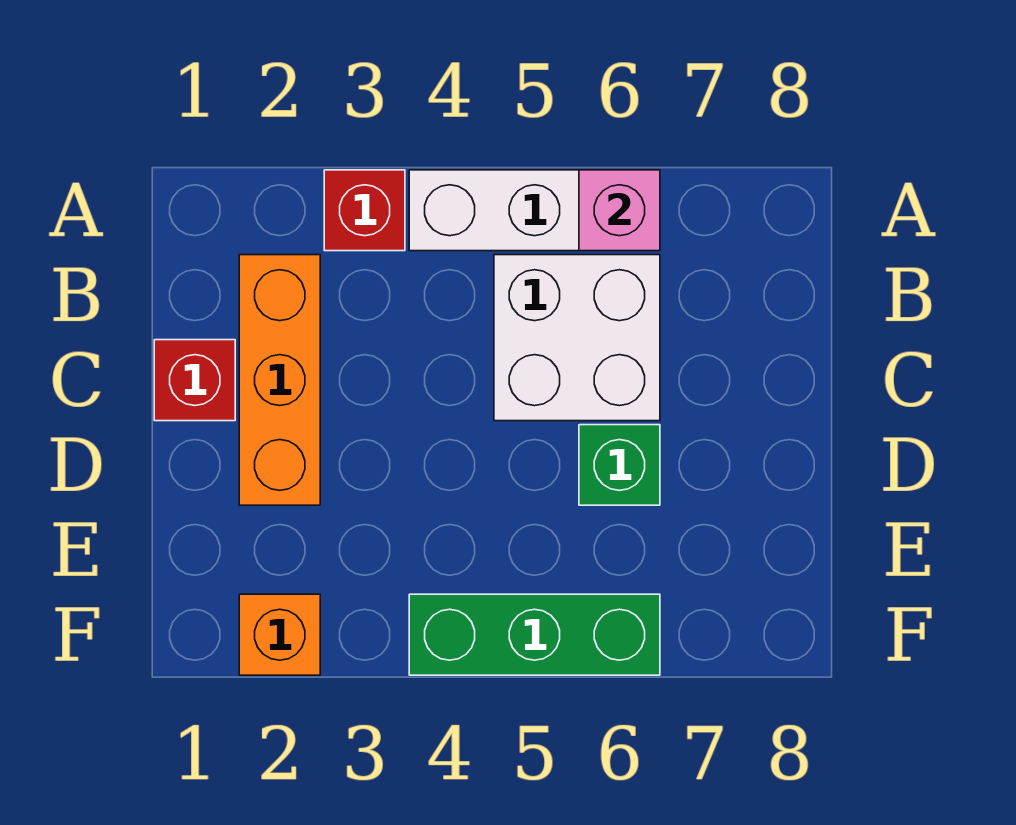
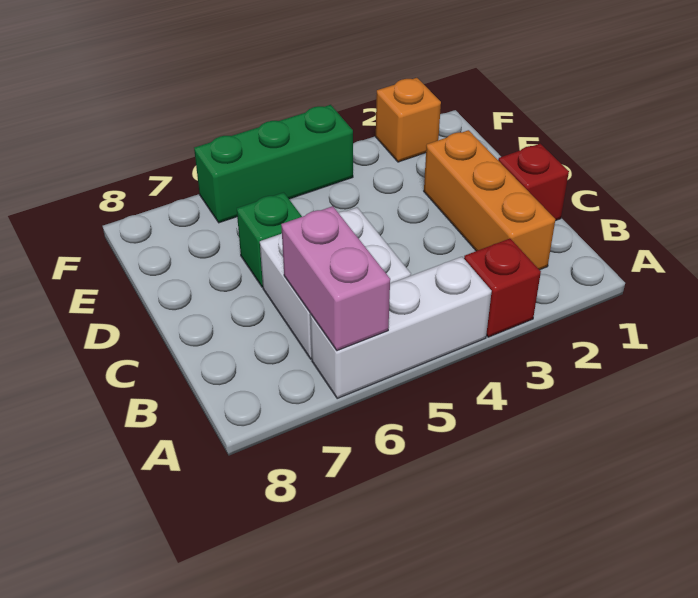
pink 1x1 brick [579,170,660,251] -> pink 1x2 brick [281,206,390,351]

